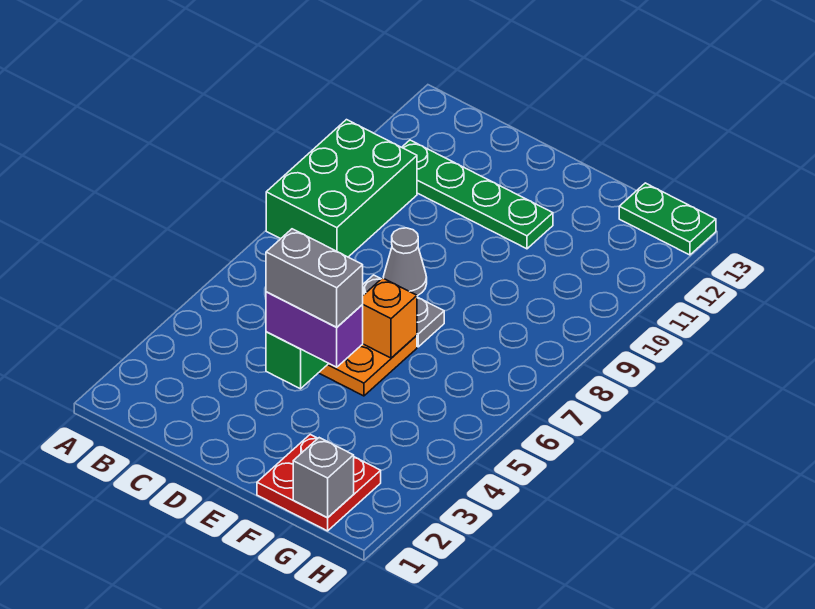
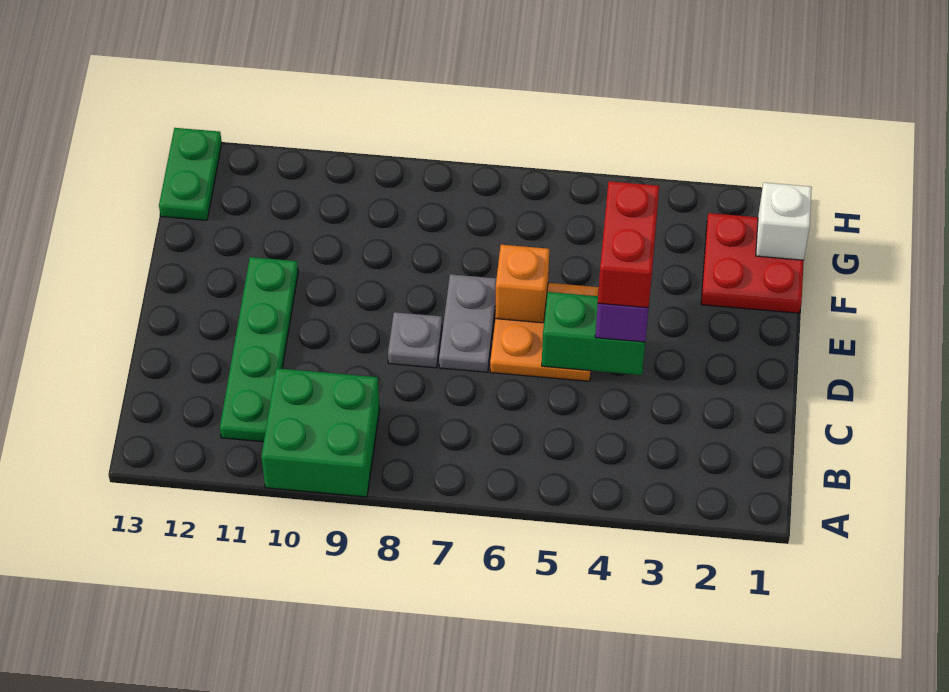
green 2x3 brick [266,120,417,257] -> green 2x2 brick [261,368,379,497]
grey 1x2 brick [266,229,363,327] -> red 1x2 brick [598,181,659,308]
grey 1x1 cone [383,228,427,296] -> grey 1x1 plate [388,312,442,368]
grey 1x1 brick [293,438,354,518] -> white 1x1 brick [756,183,812,260]

